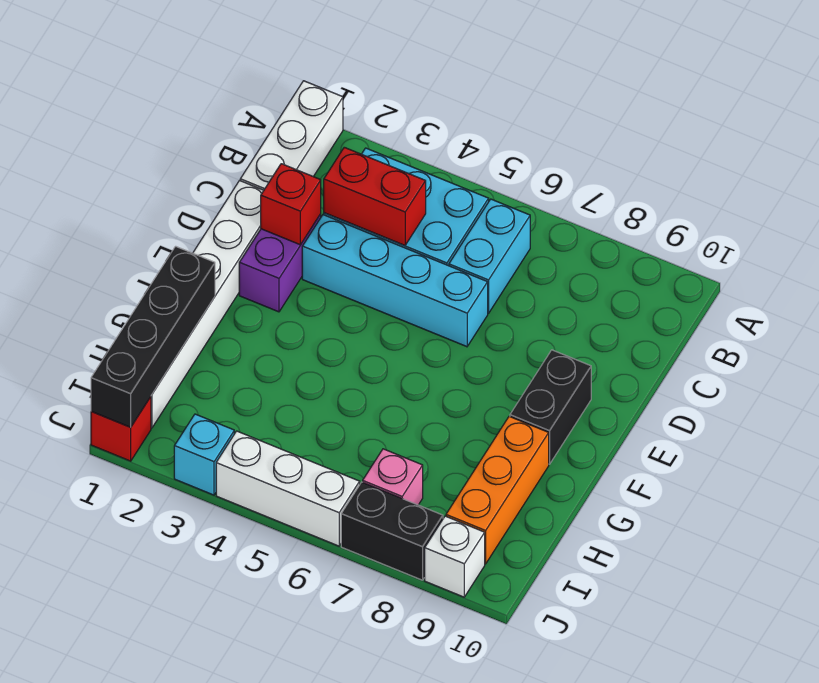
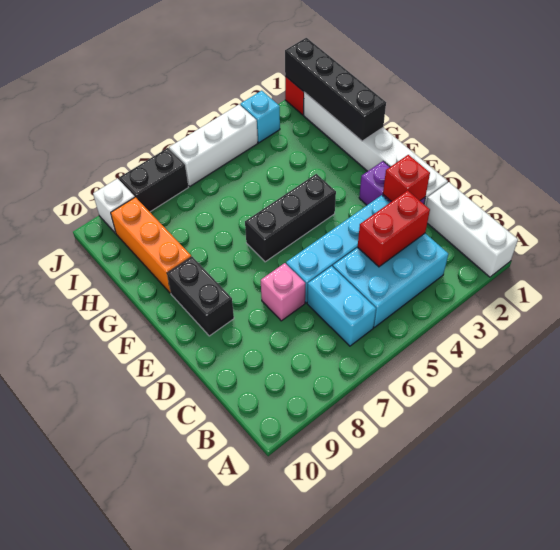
none -> black 1x3 brick [245,174,336,262]
pink 1x1 brick [363,449,423,505] -> pink 1x1 brick moved to [261,263,306,321]

